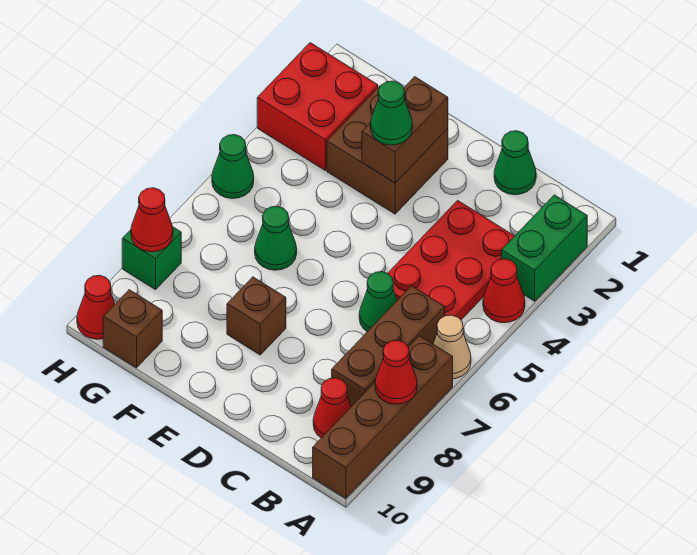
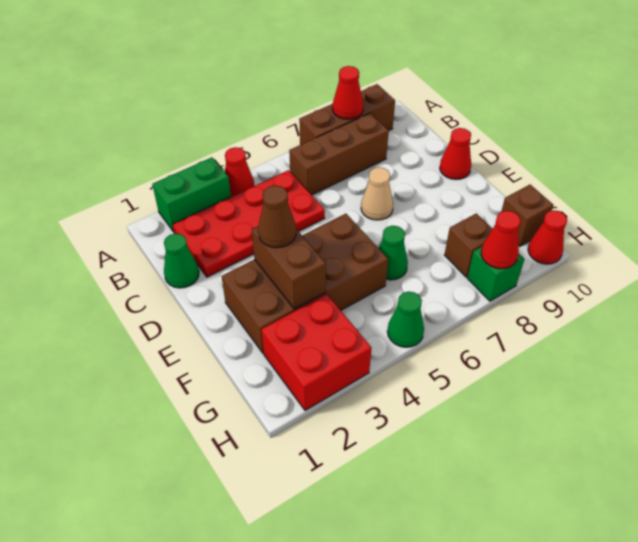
tan 1x1 cone [433,315,471,379] -> tan 1x1 cone moved to [361,167,393,220]
brown 1x4 brick [313,336,453,498] -> brown 1x3 brick [299,84,395,145]
red 2x3 plate [388,200,514,320] -> red 2x4 plate [173,170,325,277]
red 1x1 cone [313,378,351,438] -> red 1x1 cone moved to [440,128,471,179]
green 1x1 cone [359,272,397,332] -> none
brown 2x2 brick [327,86,448,214] -> brown 2x4 brick [222,214,388,353]
brown 1x2 brick [362,77,448,183] -> brown 1x2 brick turned to [252,227,326,309]
green 1x1 cone [370,81,412,145] -> brown 1x1 cone [258,186,296,248]
brown 1x1 brick [227,277,286,355] -> brown 1x1 brick moved to [445,213,493,277]

